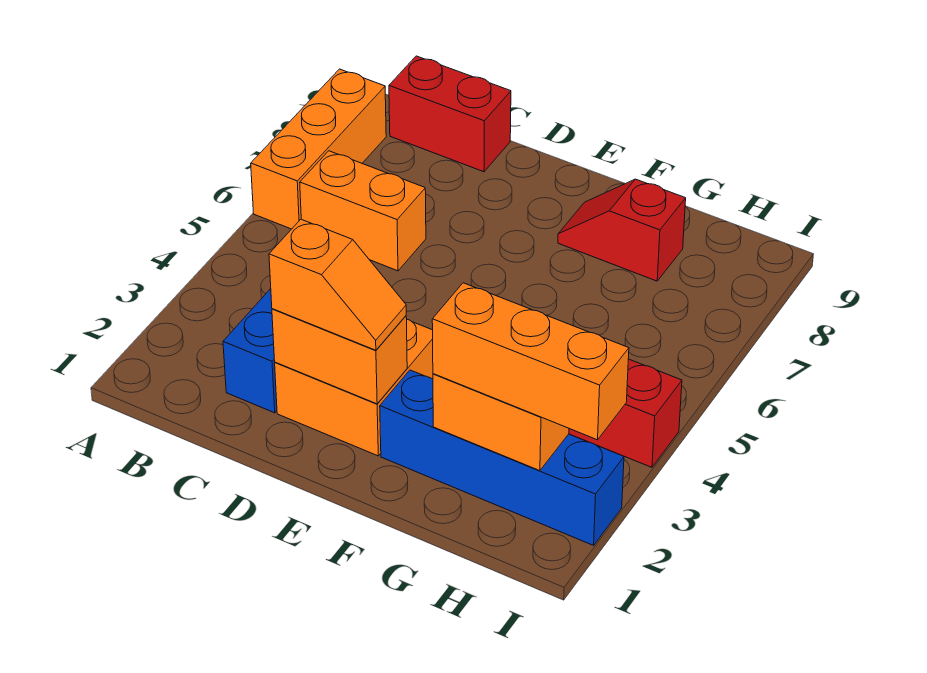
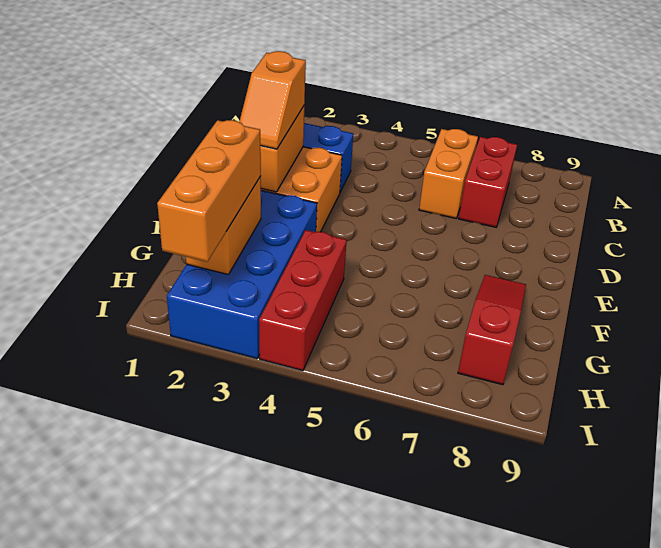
orange 1x3 brick [251,69,386,229] -> none
red 1x2 brick [389,56,511,172] -> red 1x2 brick moved to [459,137,517,227]
blue 1x4 brick [380,370,624,545] -> blue 2x4 brick [167,190,317,359]
red 1x2 slope [558,179,686,281] -> red 1x3 slope [458,275,526,385]

